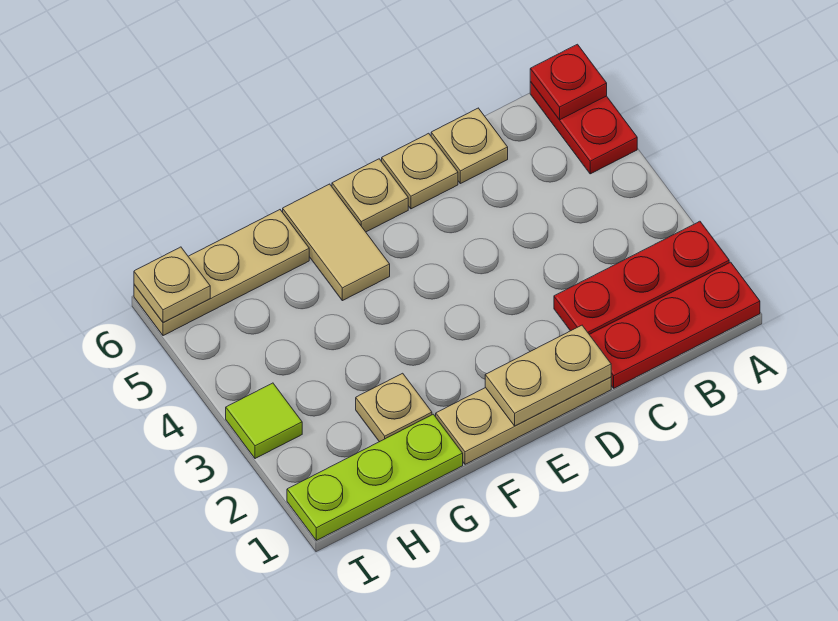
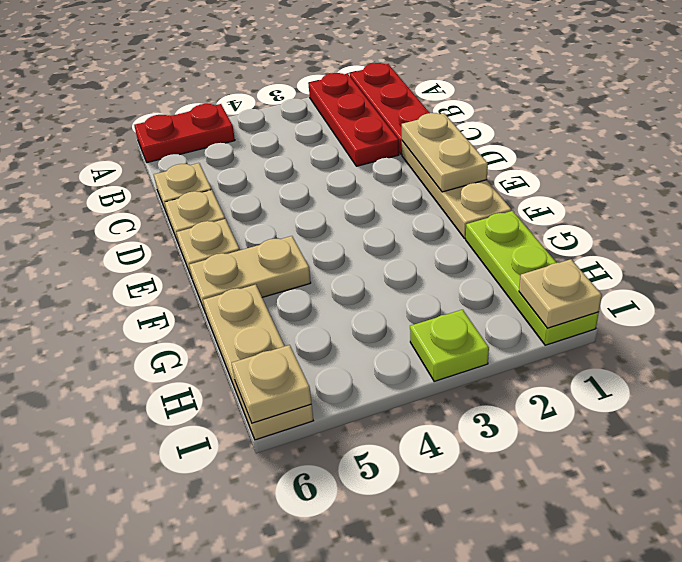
red 1x1 plate [530,44,607,120] -> none
tan 1x2 tile [283,184,390,301] -> tan 1x2 plate [189,236,311,313]
tan 1x1 plate [356,373,432,442] -> tan 1x1 plate moved to [519,259,602,328]
lime 1x1 tile [226,383,302,459] -> lime 1x1 plate [410,310,489,381]

